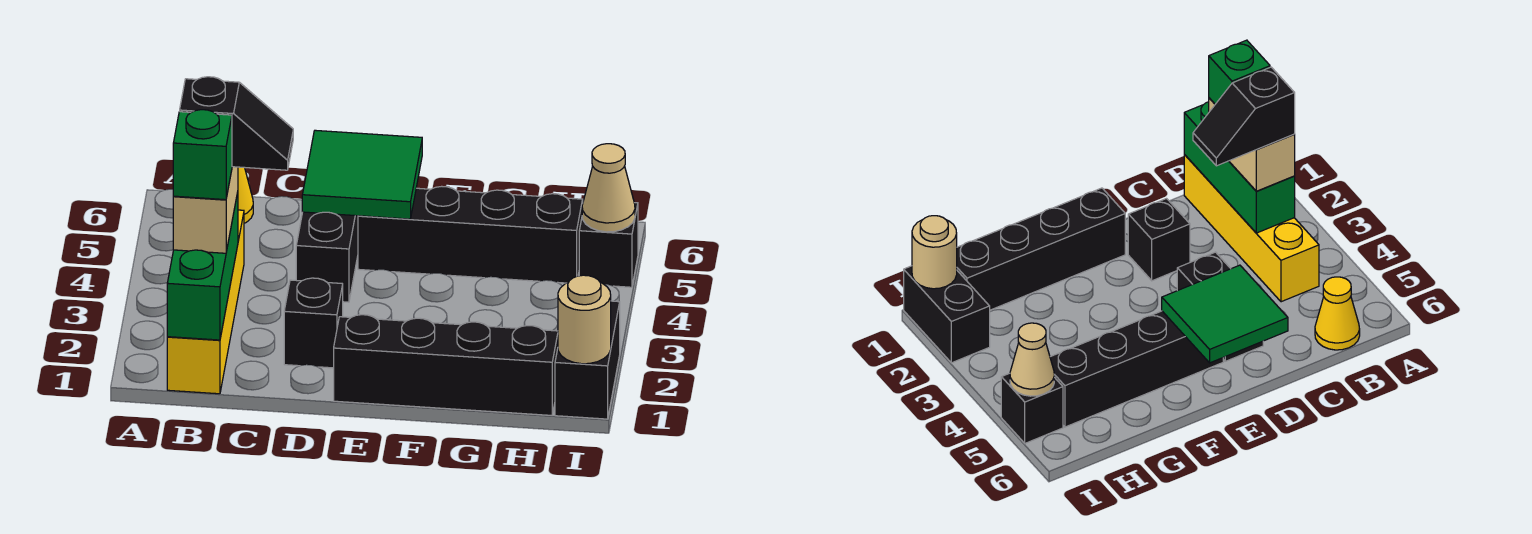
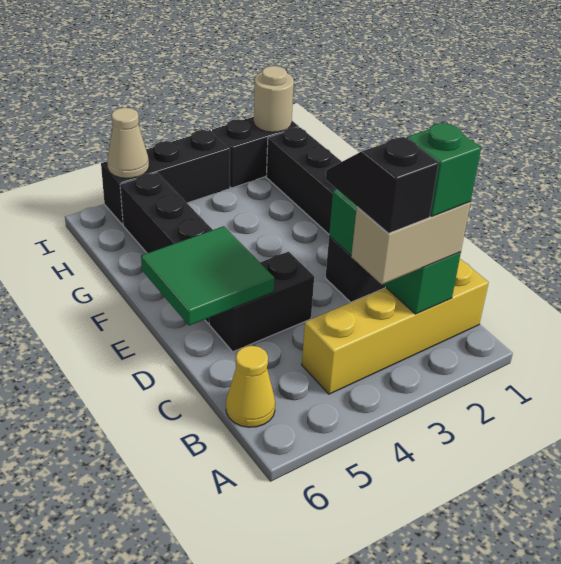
green 1x3 brick [167,192,238,340] -> green 1x3 brick turned to [329,189,461,314]
black 1x1 brick [579,203,638,287] -> black 1x3 brick [101,130,230,225]

